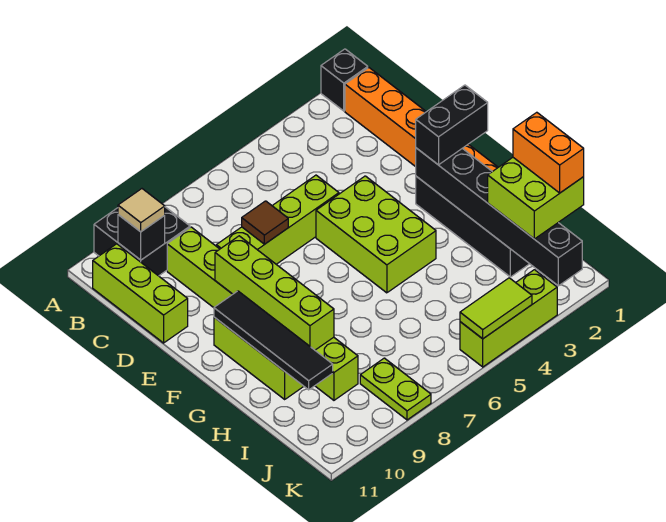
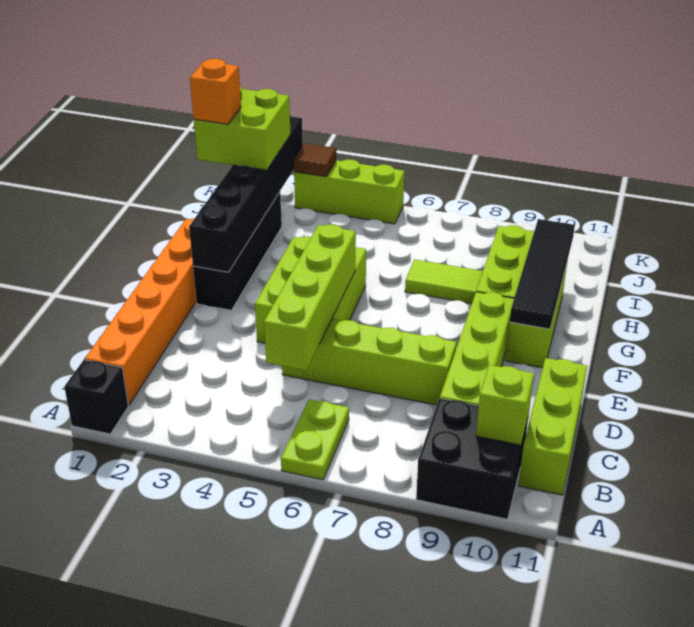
black 1x1 brick [118,215,165,260] -> lime 1x1 brick [476,365,534,445]
tan 1x1 tile [118,189,165,232] -> none
brown 1x1 tile [242,201,288,244] -> brown 1x1 tile moved to [294,143,336,177]
lime 1x4 brick [215,236,334,350] -> lime 1x4 brick moved to [264,224,356,370]
black 1x2 brick [416,85,488,165] -> none
orange 1x2 brick [513,112,584,193] -> orange 1x1 brick [190,59,241,124]
lime 1x2 plate [360,358,431,420] -> lime 1x2 plate moved to [281,399,349,480]
lime 1x2 tile [460,278,532,339] -> lime 1x2 tile moved to [405,259,483,304]

